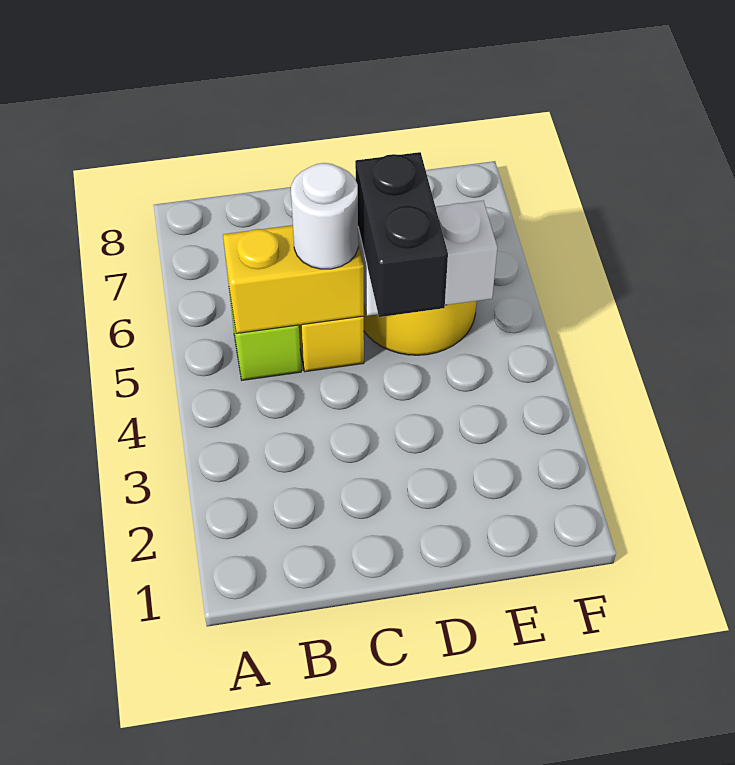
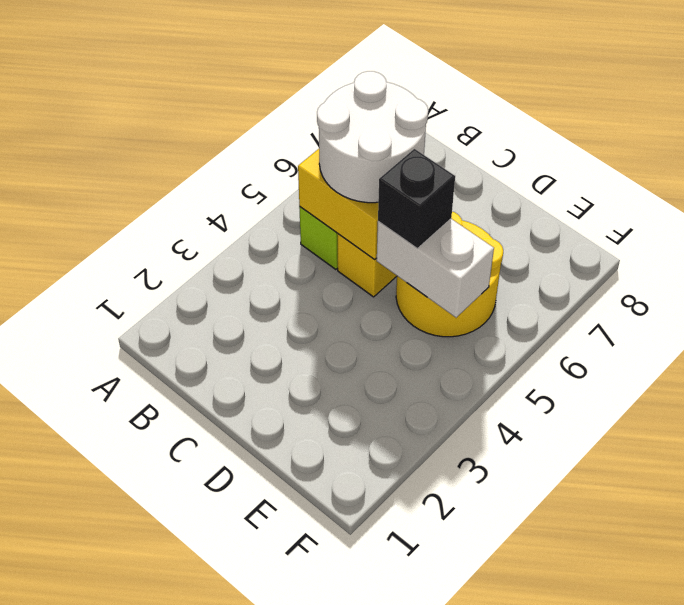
white 1x1 round brick [291,163,358,269] -> white 2x2 round brick [317,71,428,203]
black 1x2 brick [355,152,448,317] -> black 1x1 brick [378,149,455,249]

